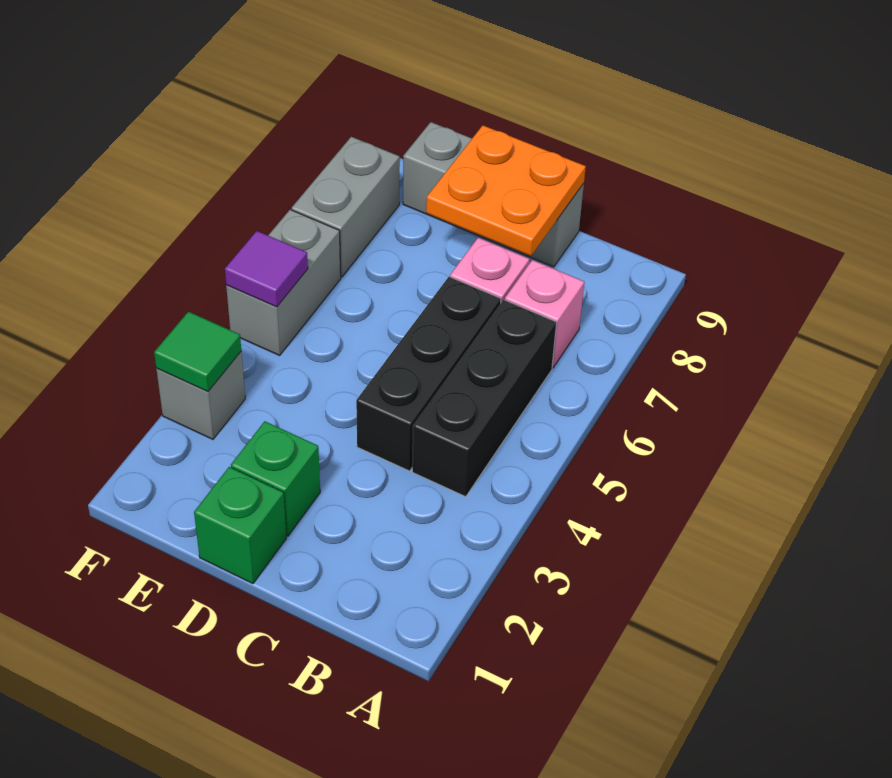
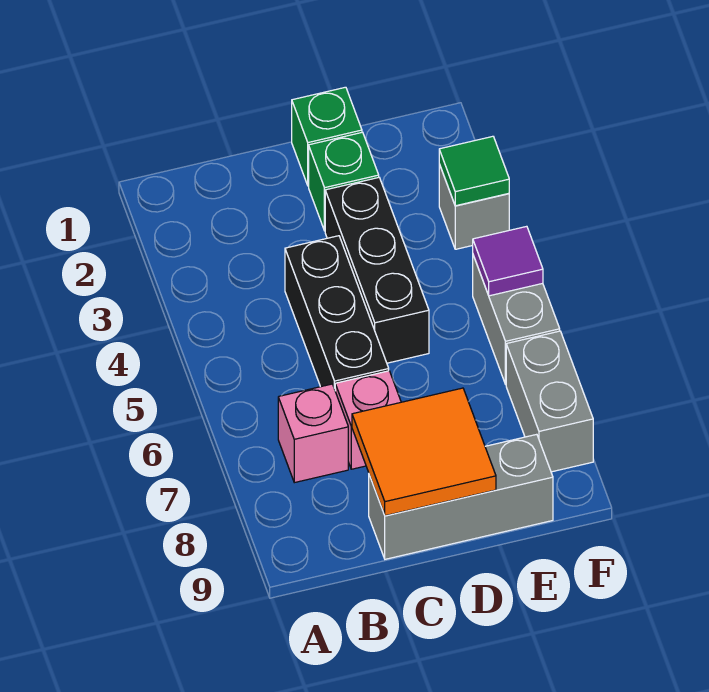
black 1x3 brick [412,300,557,497] -> black 1x3 brick moved to [325,178,429,363]
orange 2x2 plate [426,125,586,256] -> orange 2x2 tile [352,388,496,516]

